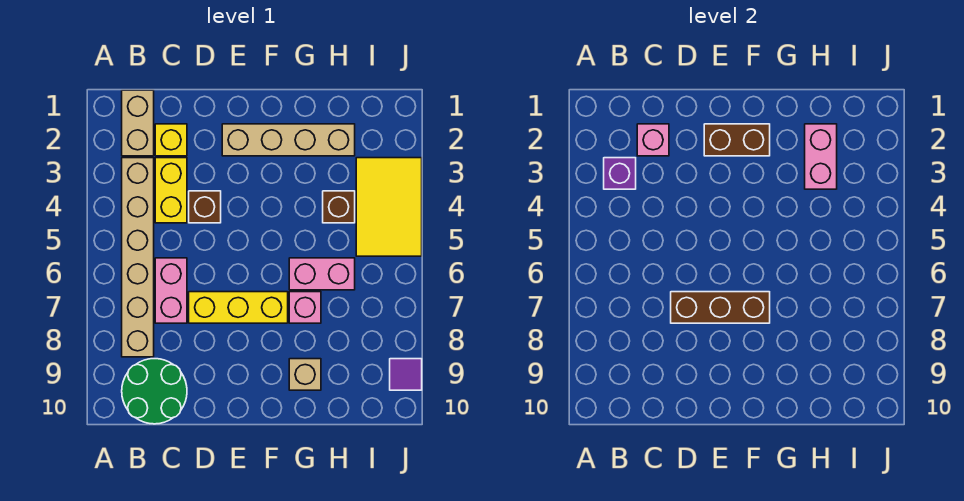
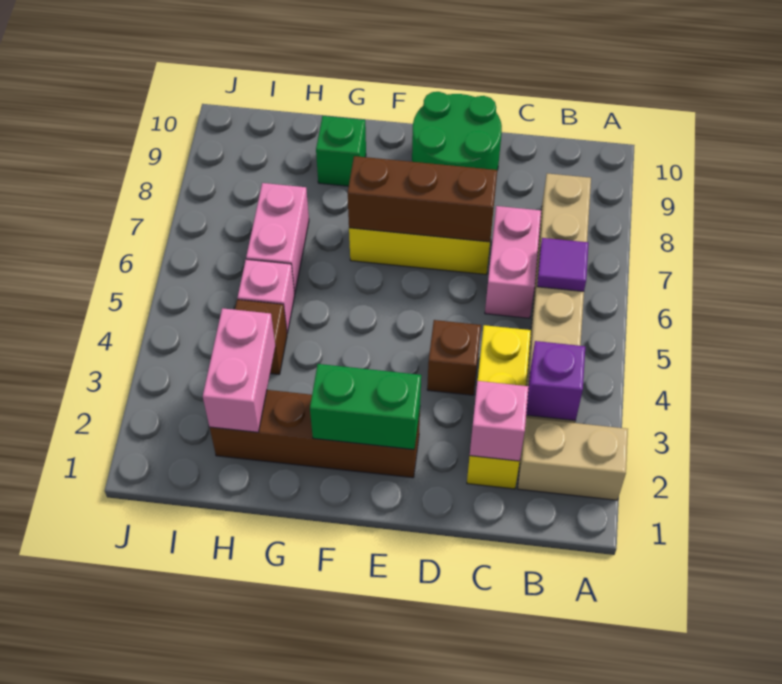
tan 1x2 brick [122,90,154,156] -> tan 1x2 brick turned to [518,418,628,500]
green 2x2 round brick [122,359,187,424] -> green 2x2 round brick moved to [412,92,502,170]
tan 1x4 brick [222,124,355,156] -> brown 1x4 brick [210,390,420,478]
brown 1x2 brick [704,124,770,156] -> green 1x2 brick [310,364,421,450]
pink 1x2 brick [289,258,355,290] -> pink 1x2 brick turned to [246,183,309,294]
pink 1x1 brick [289,292,321,323] -> pink 1x1 brick moved to [238,259,295,333]
tan 1x1 brick [289,359,321,390] -> green 1x1 brick [316,116,366,186]
yellow 2x3 tile [356,158,422,256] -> none
purple 1x1 tile [390,359,422,390] -> purple 1x1 tile moved to [537,238,589,291]

